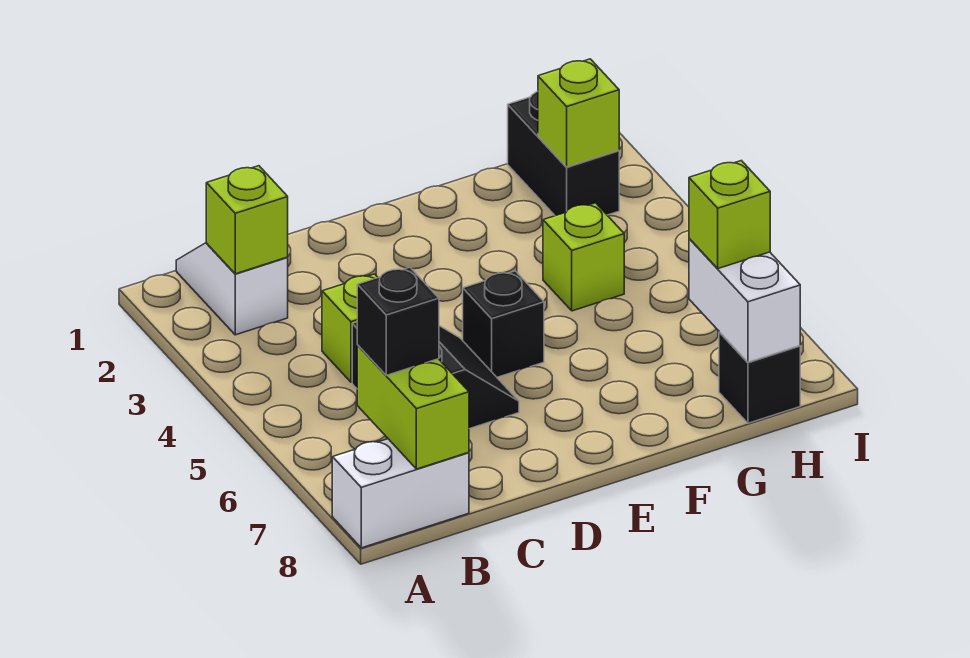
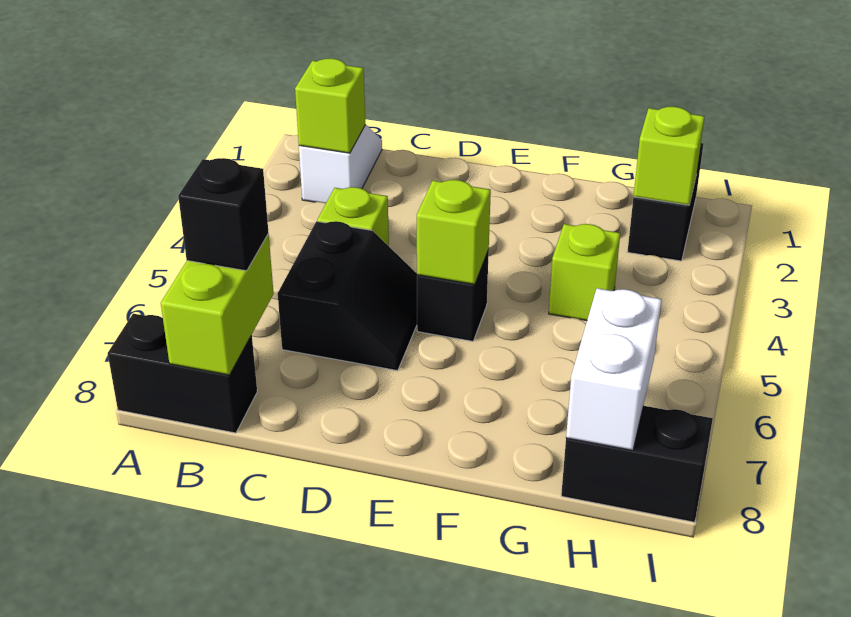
white 1x2 brick [332,439,469,548] -> black 1x2 brick [108,314,257,433]
lime 1x1 brick [689,161,770,269] -> lime 1x1 brick moved to [417,180,491,284]
black 1x1 brick [719,332,800,423] -> black 1x2 brick [561,406,713,522]

